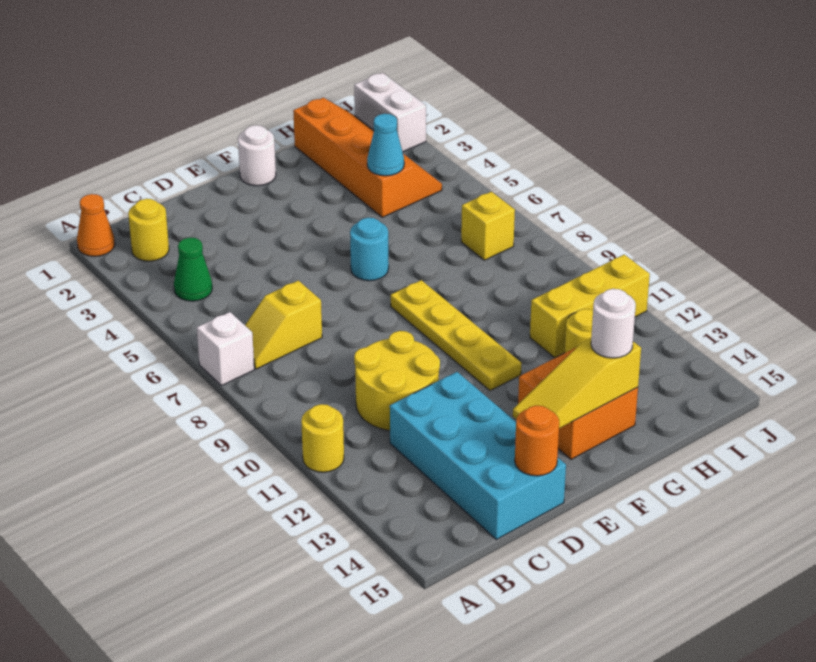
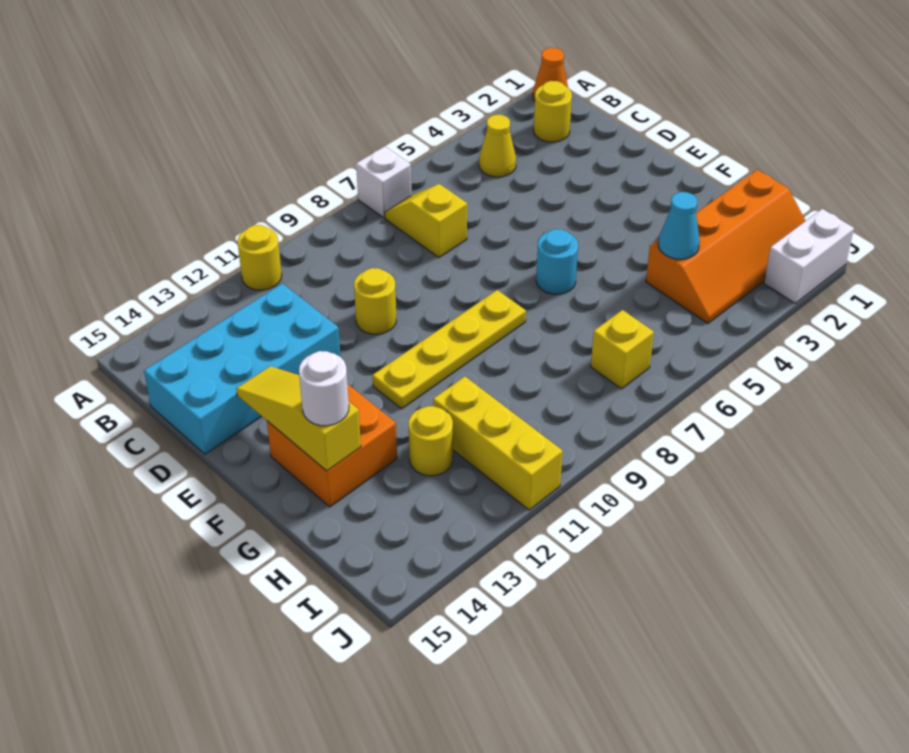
green 1x1 cone [174,238,212,301] -> yellow 1x1 cone [479,115,516,177]
yellow 2x2 round brick [354,331,440,430] -> yellow 1x1 round brick [354,268,396,334]
orange 1x1 round brick [515,405,559,476] -> none
white 1x1 round brick [238,125,276,186] -> none

